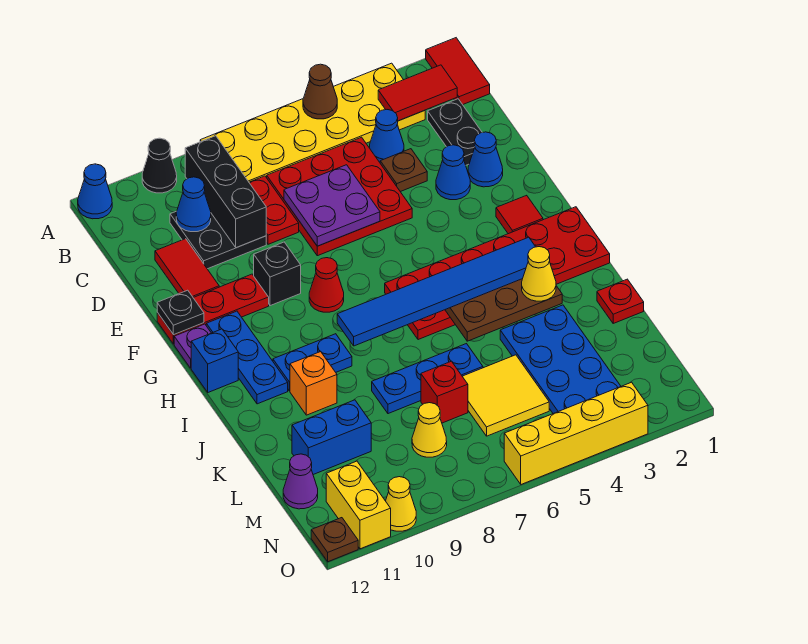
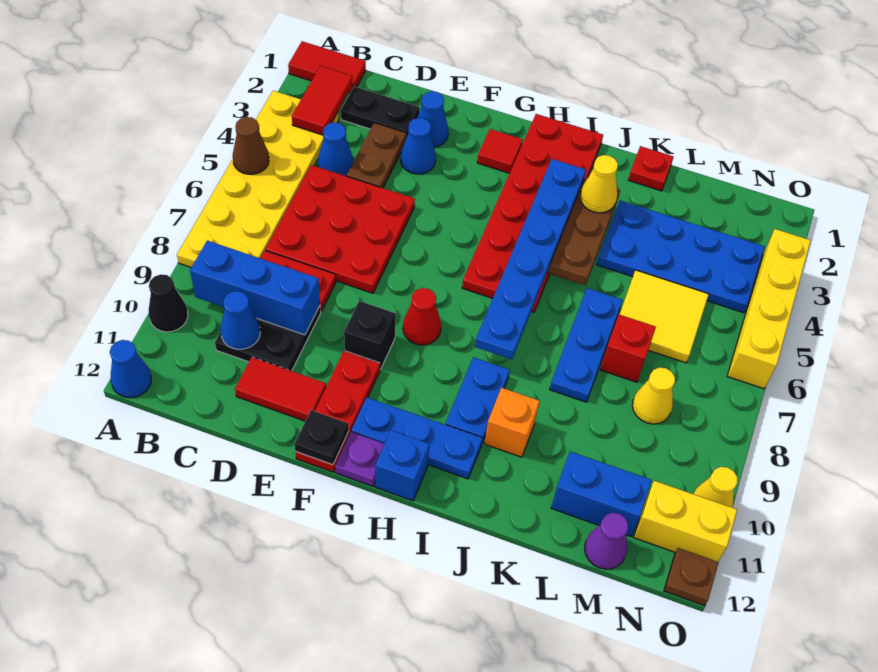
black 1x3 brick [185,136,266,248] -> blue 1x3 brick [190,241,320,335]
brown 1x1 plate [380,149,427,192] -> brown 1x2 plate [347,123,407,188]
purple 2x2 plate [284,165,380,246] -> none
blue 1x6 tile [337,237,535,346] -> blue 1x6 plate [475,159,586,359]
blue 1x2 brick [292,400,371,475] -> blue 1x2 brick turned to [551,452,652,537]

